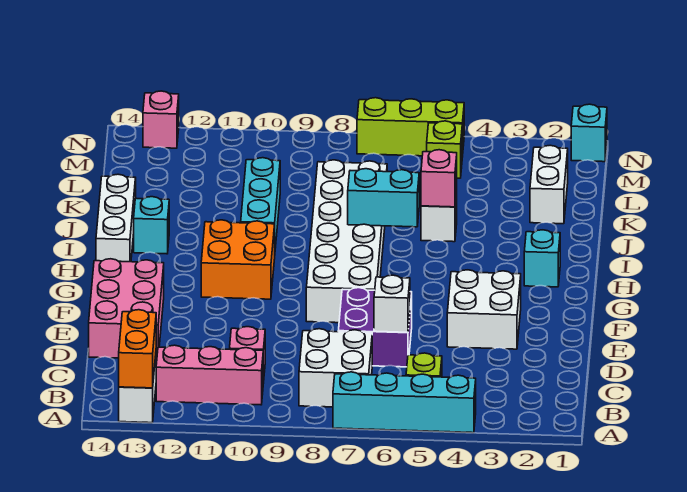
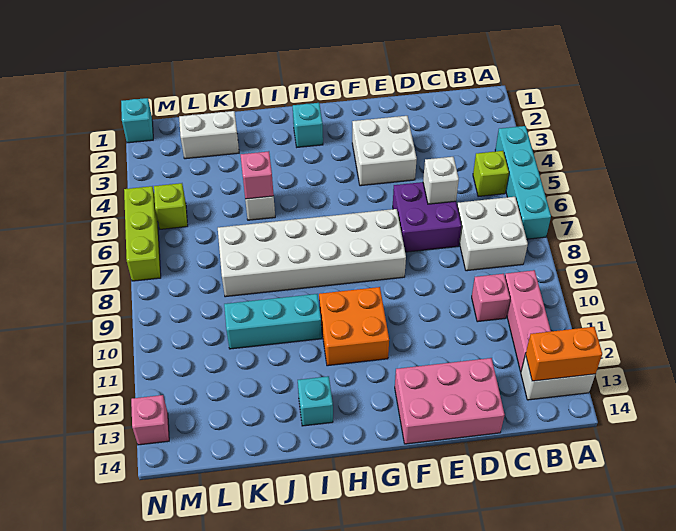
white 1x3 brick [96,174,136,262] -> none
cyan 1x2 brick [348,169,419,227] -> none

